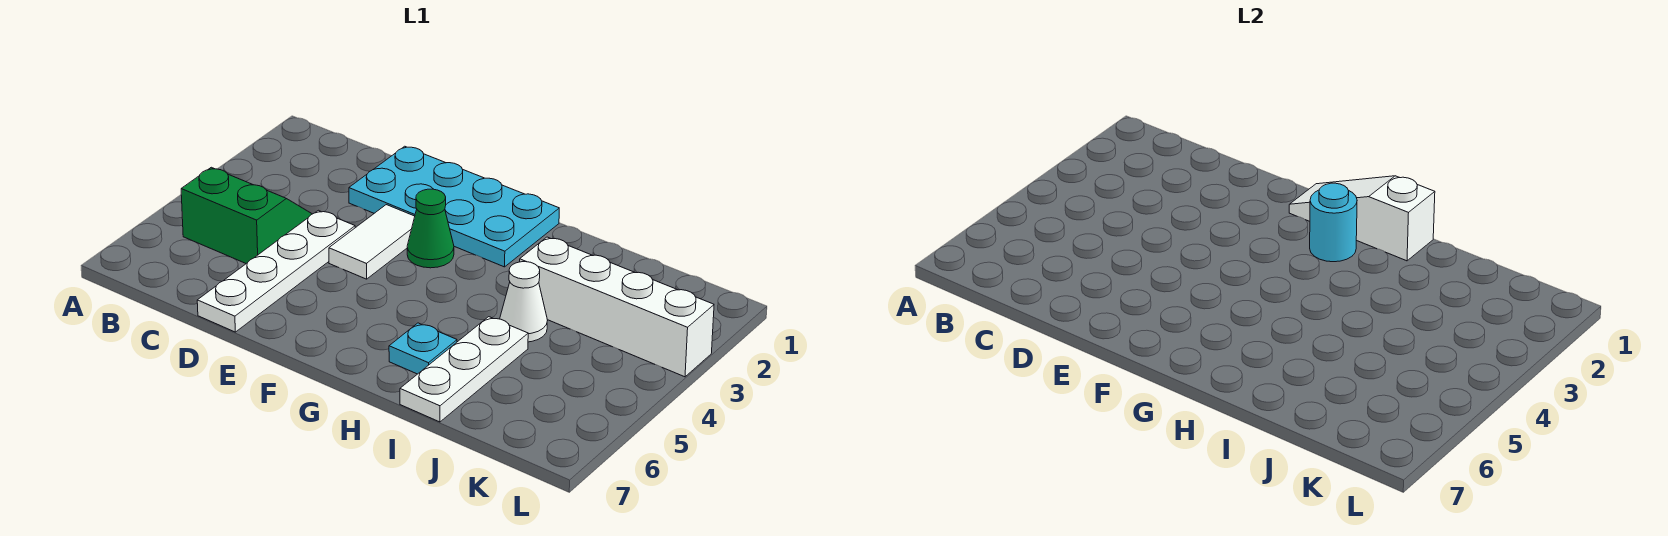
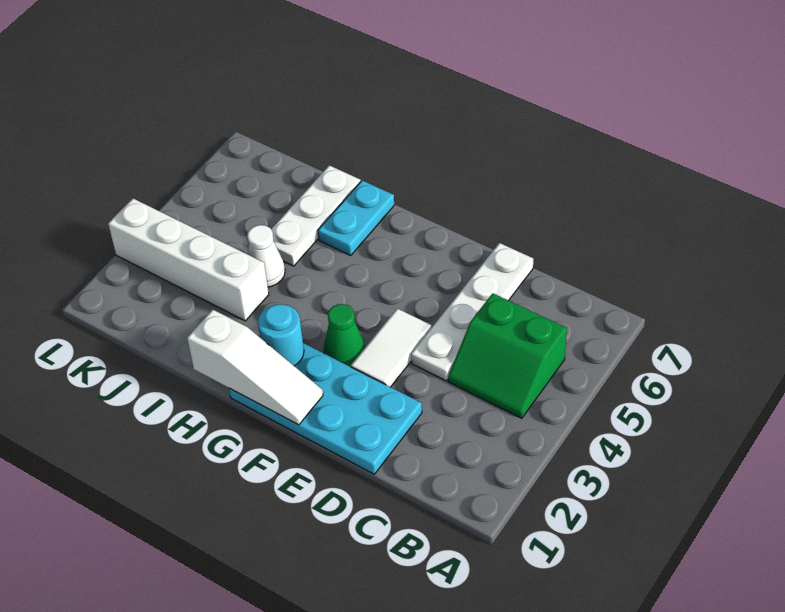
cyan 1x1 plate [389,323,457,374] -> cyan 1x2 plate [318,180,394,256]

